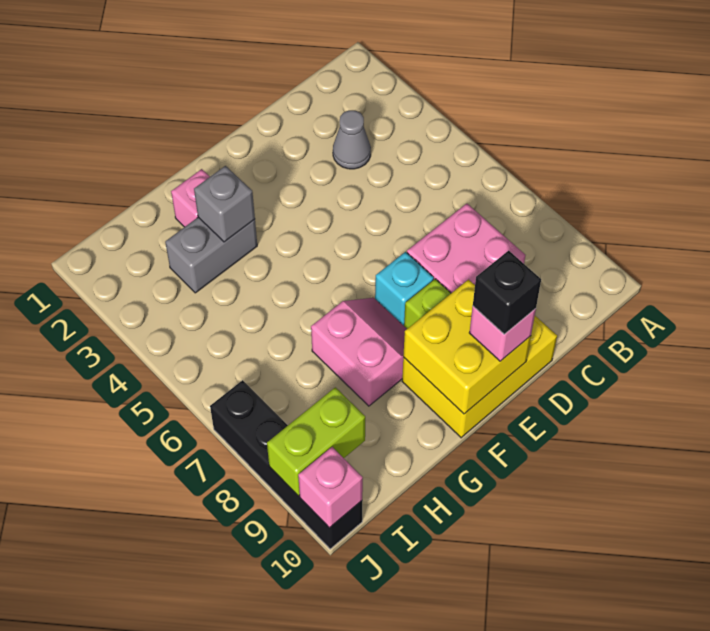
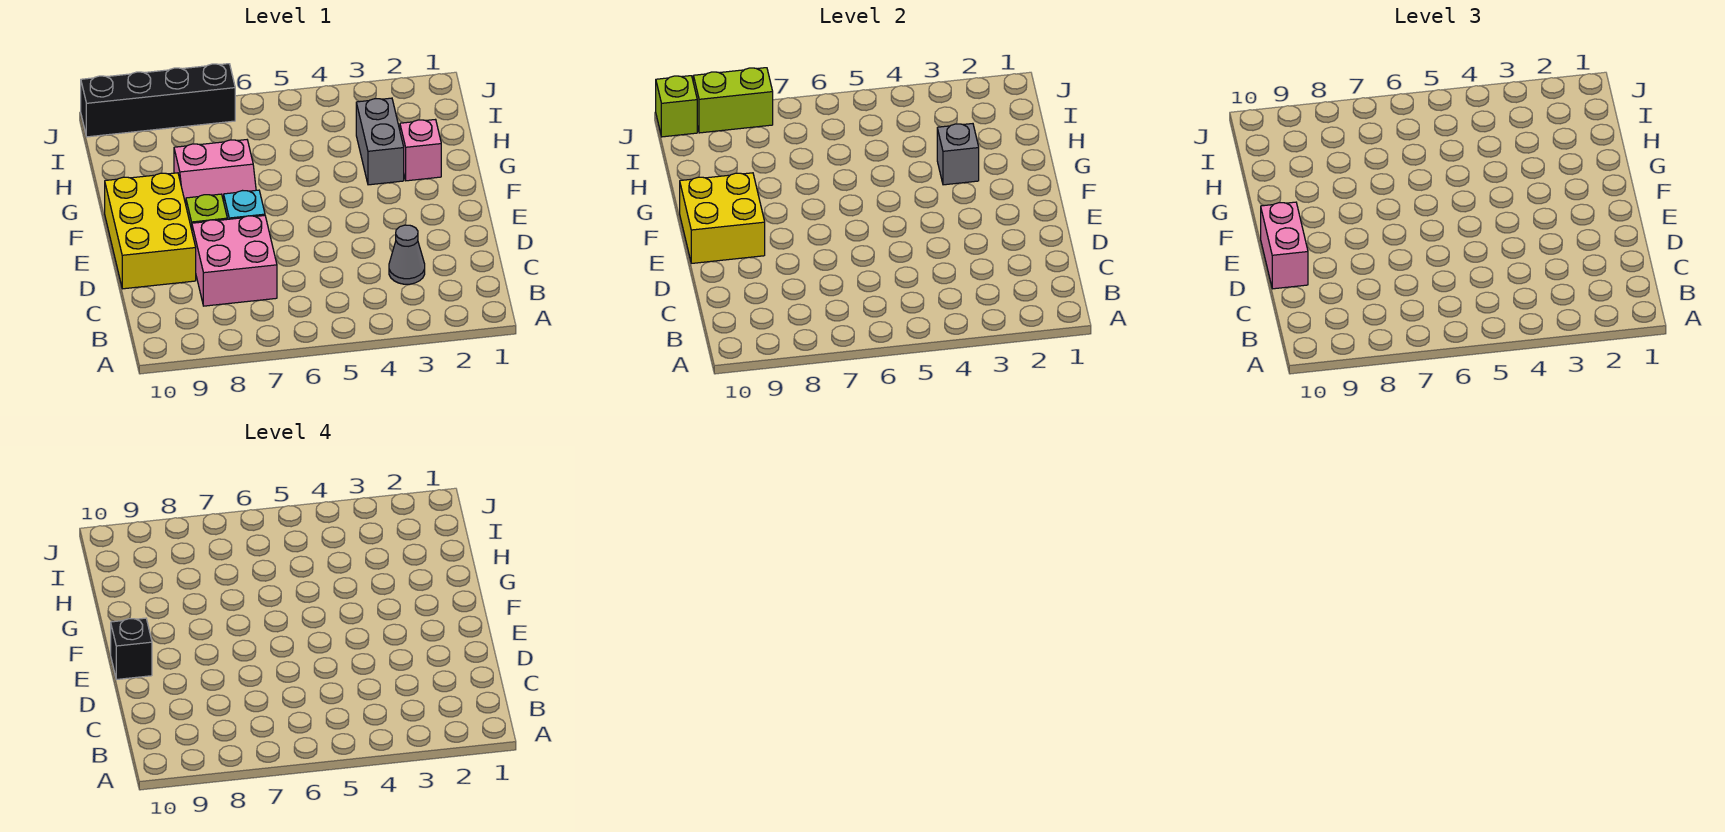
pink 1x1 brick [469,306,536,361] -> pink 1x2 brick [1261,202,1308,289]
lime 1x2 brick [267,387,365,496] -> lime 1x2 brick turned to [693,68,773,133]
pink 1x1 brick [298,447,363,528] -> lime 1x1 brick [656,76,697,137]

